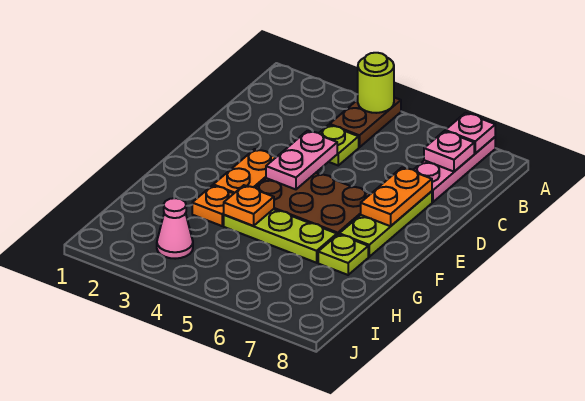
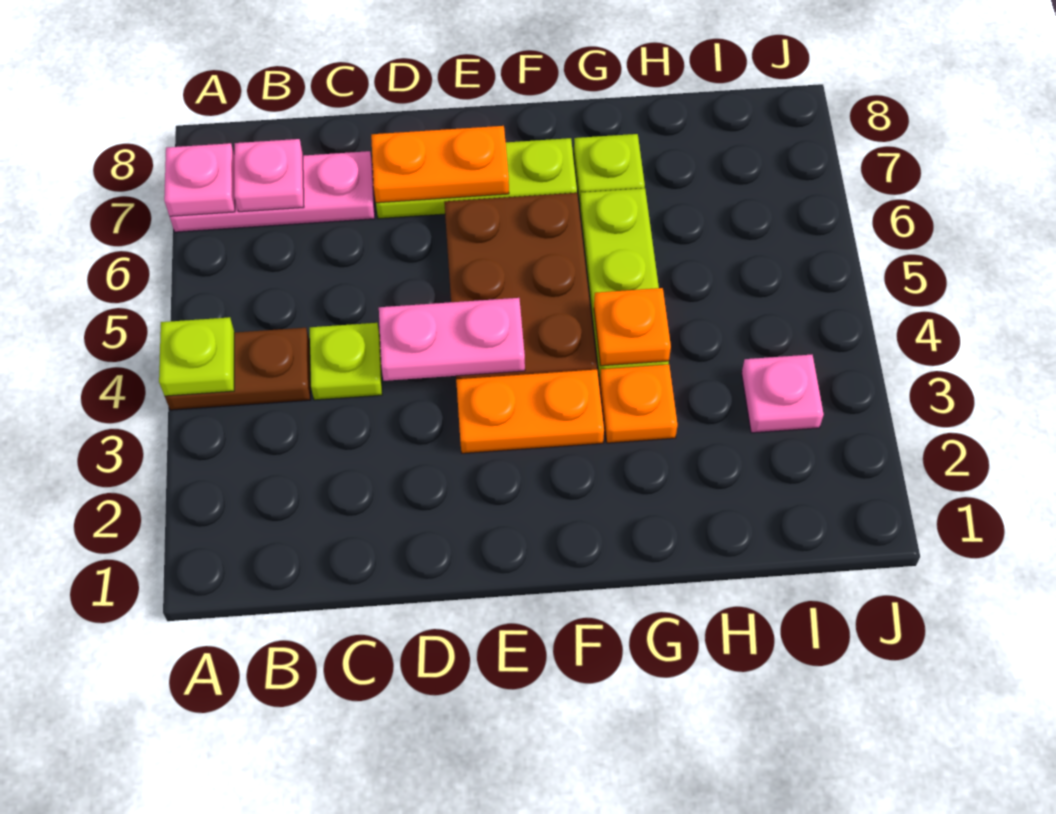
lime 1x1 round brick [358,53,394,113] -> lime 1x1 plate [159,317,234,396]
pink 1x1 cone [157,198,193,259] -> pink 1x1 plate [742,355,824,433]

